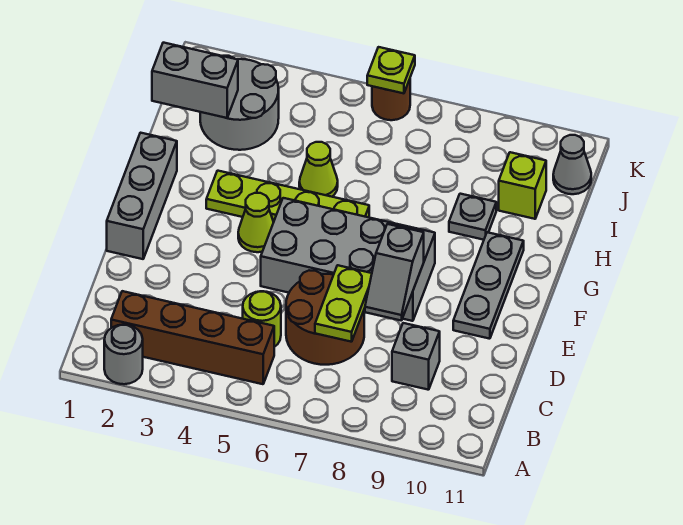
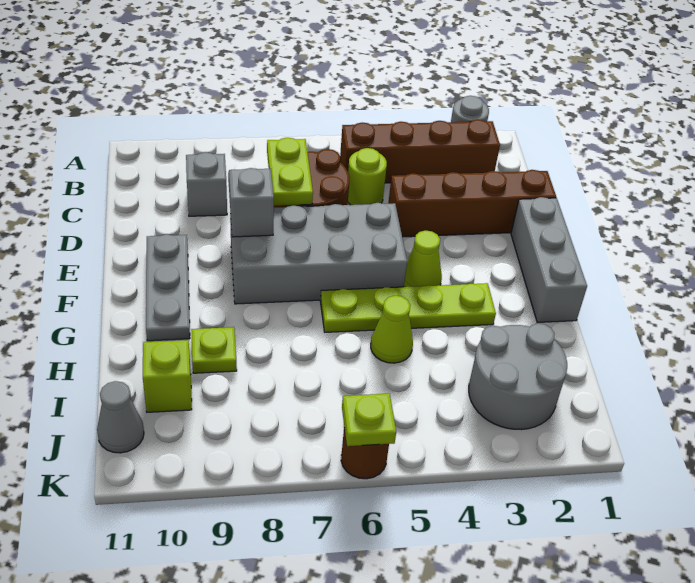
none -> brown 1x4 brick [388,170,556,237]
grey 1x1 plate [449,194,496,240] -> lime 1x1 plate [191,327,237,373]
grey 1x2 brick [152,43,238,118] -> none

